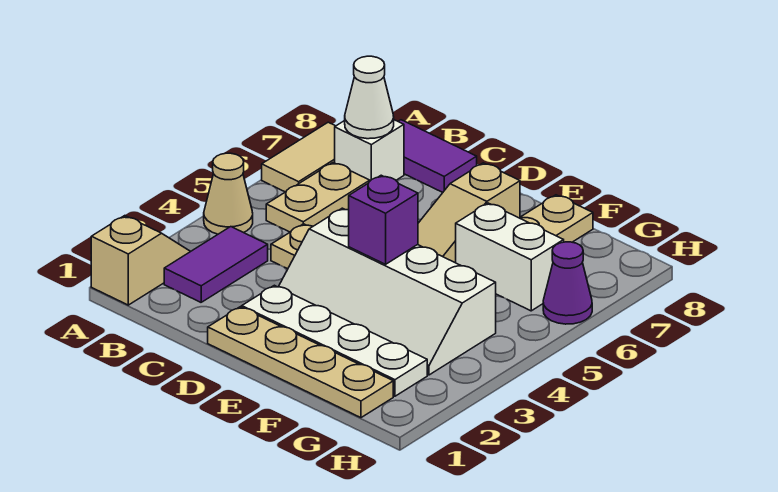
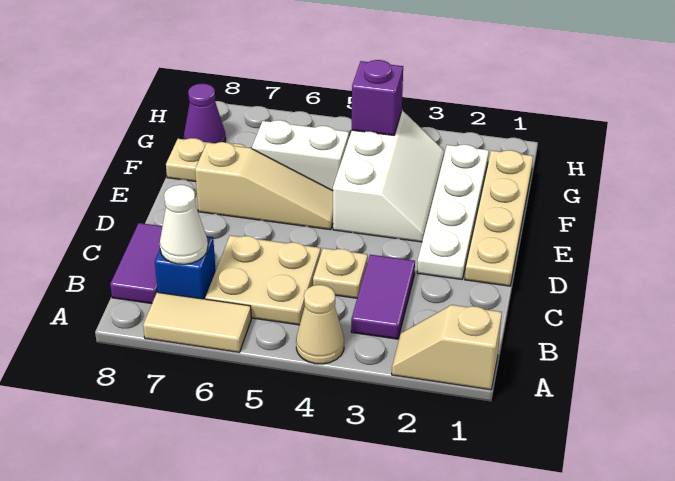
purple 1x2 tile [164,227,268,302] -> purple 1x2 tile turned to [351,255,415,339]
tan 1x2 plate [266,163,370,232] -> tan 2x2 plate [205,235,321,325]
white 1x1 brick [335,120,404,181] -> blue 1x1 brick [155,236,216,299]
white 2x4 slope [279,208,496,375] -> white 2x3 slope [333,111,444,242]
purple 1x1 brick [349,175,418,264] -> purple 1x1 brick moved to [352,60,403,135]
white 1x2 brick [456,203,564,311] -> white 1x2 brick turned to [252,120,349,190]
purple 1x1 cone [543,242,592,324] -> purple 1x1 cone moved to [184,84,226,143]

